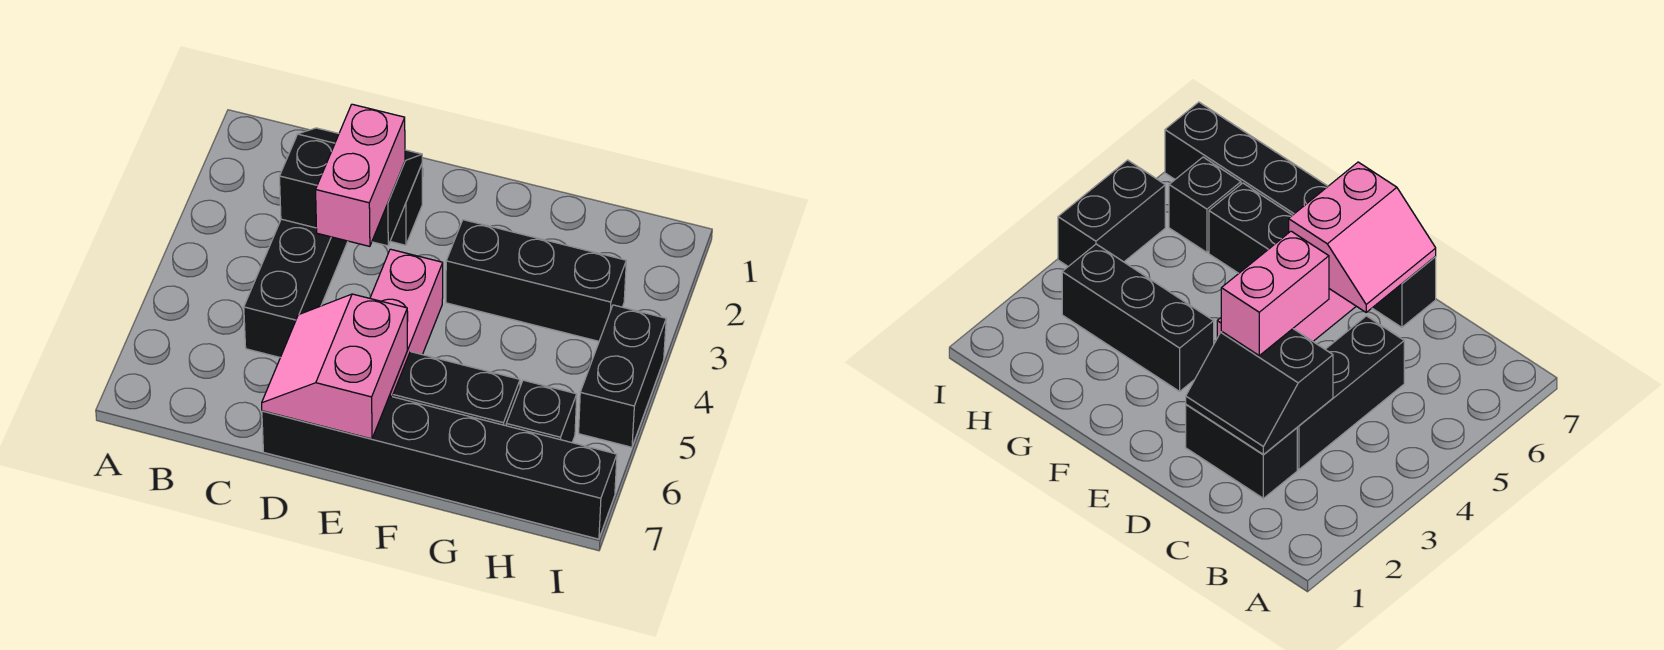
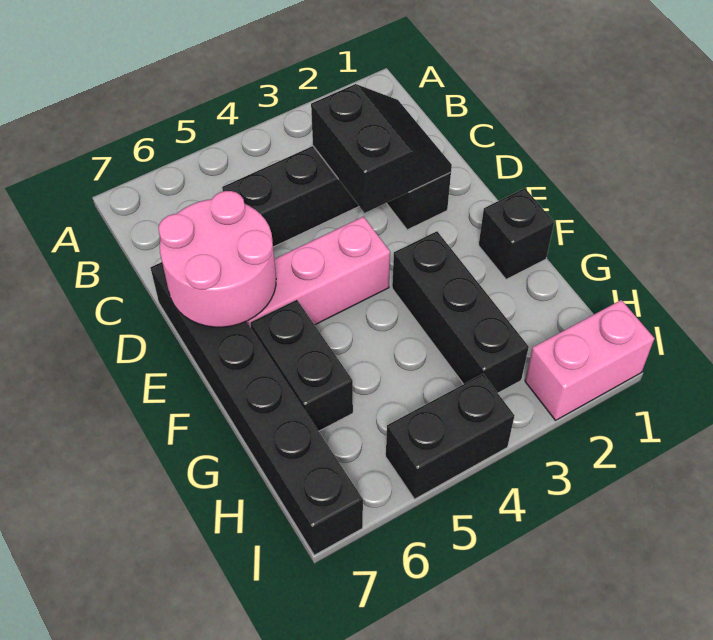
pink 1x2 brick [316,104,405,246] -> pink 1x2 brick moved to [525,300,654,420]
pink 2x2 slope [262,294,407,439] -> pink 2x2 round brick [159,191,276,327]
black 1x1 brick [506,380,577,443] -> black 1x1 brick moved to [479,188,554,279]

